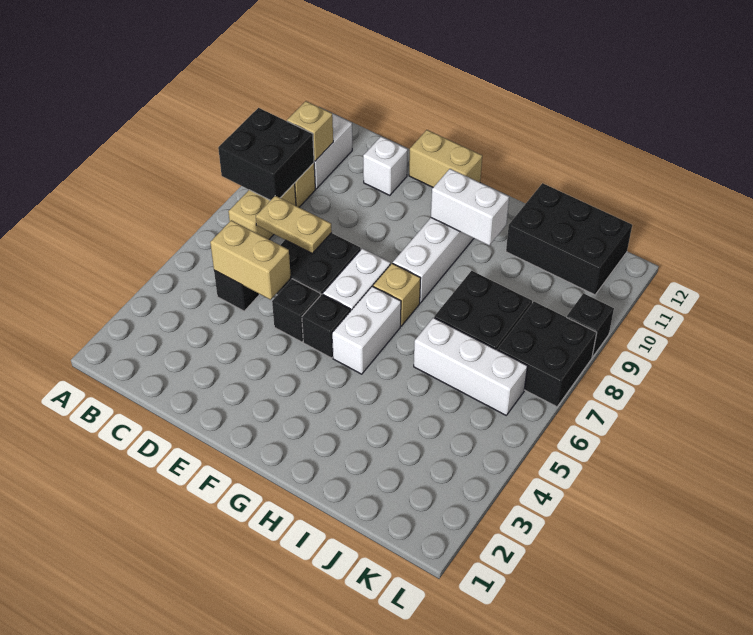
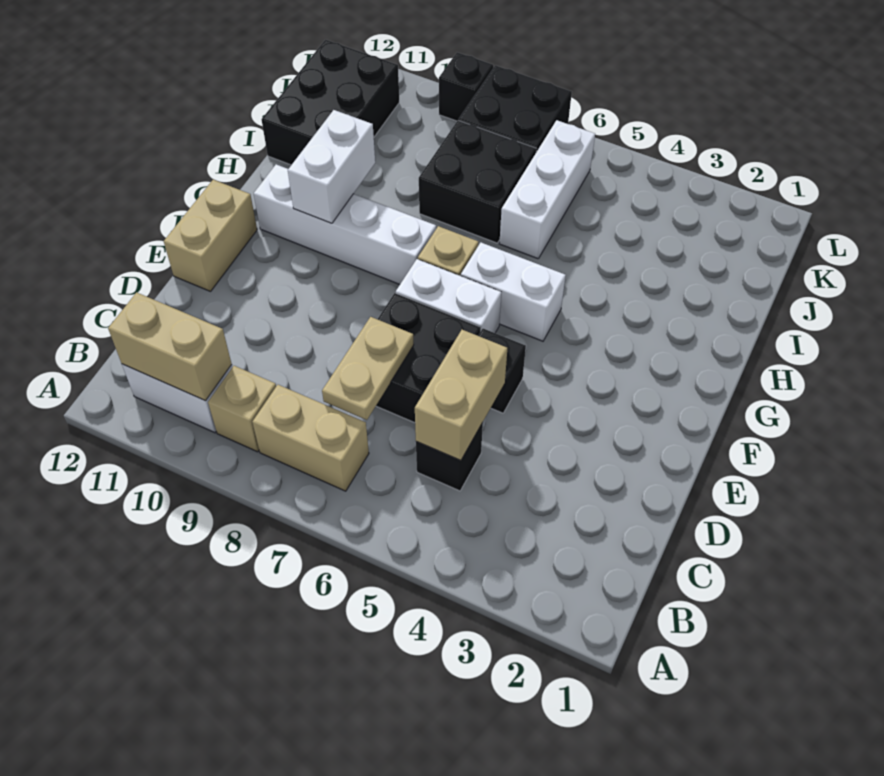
black 2x2 brick [218,108,314,200] -> none
tan 1x1 brick [287,101,333,161] -> tan 1x2 brick [108,292,232,401]
white 1x1 brick [363,137,408,195] -> none
black 1x1 brick [302,294,350,358] -> none

